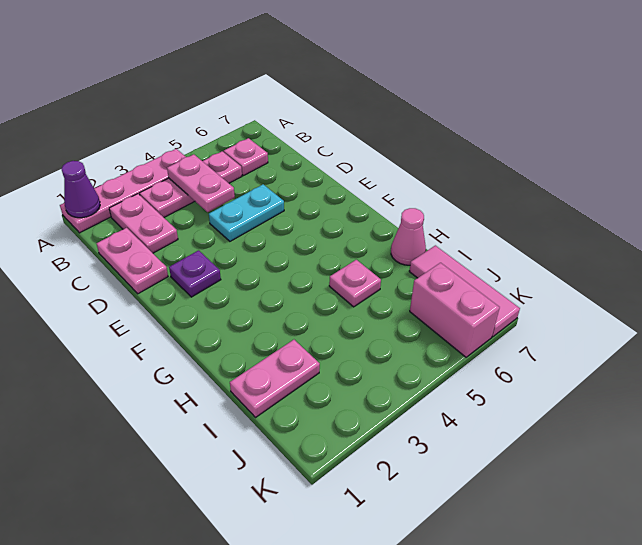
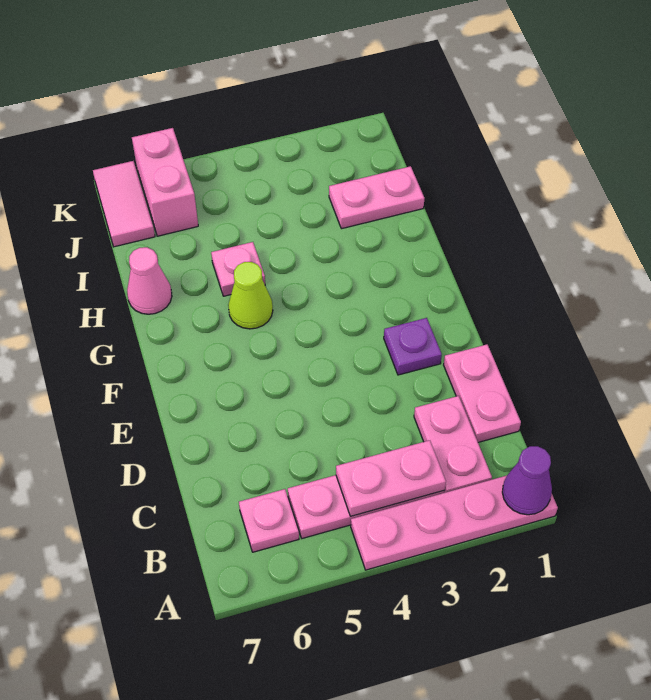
pink 1x2 plate [167,154,235,212] -> pink 1x2 plate turned to [336,440,446,516]
cyan 1x2 plate [209,184,284,241] -> none
none -> lime 1x1 cone [228,262,273,329]
pink 1x3 tile [409,245,520,337] -> pink 1x2 tile [93,161,155,247]

